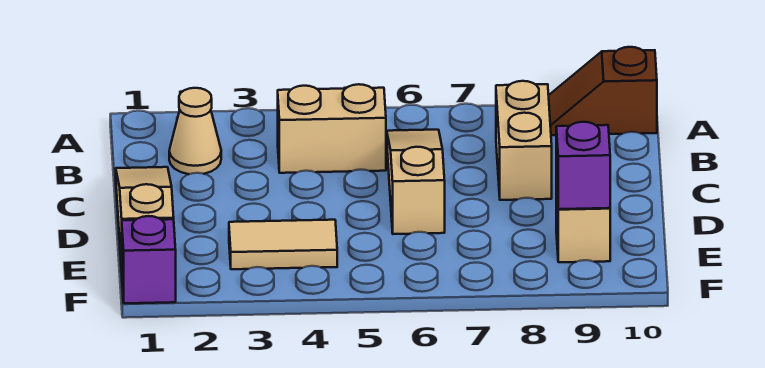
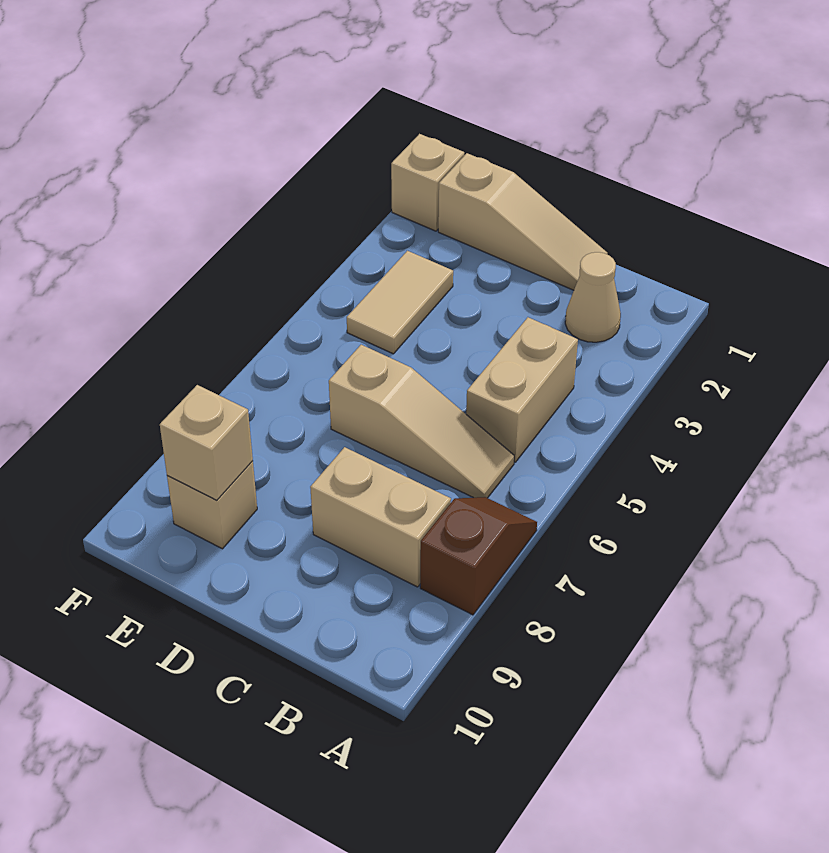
brown 1x2 slope [549,47,657,135] -> brown 1x2 slope moved to [420,497,537,615]
purple 1x1 brick [556,122,610,209] -> tan 1x1 brick [160,385,253,500]
purple 1x1 brick [122,216,176,303] -> tan 1x1 brick [391,134,464,231]

